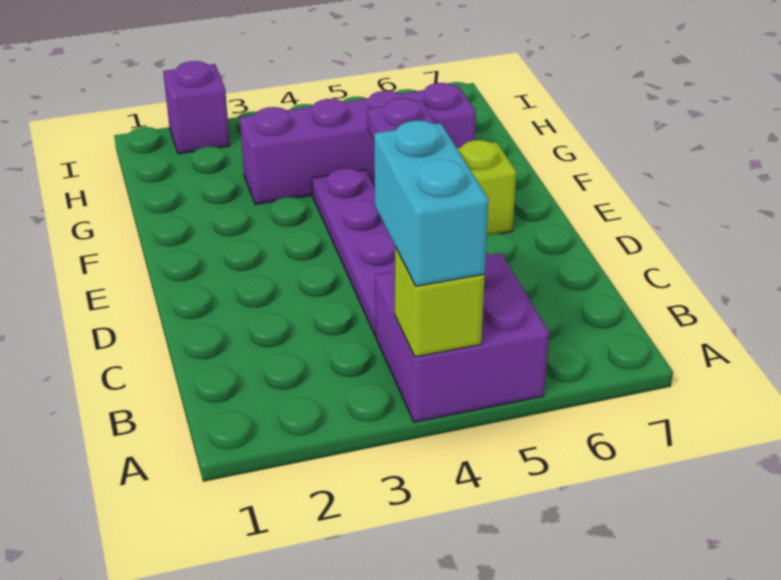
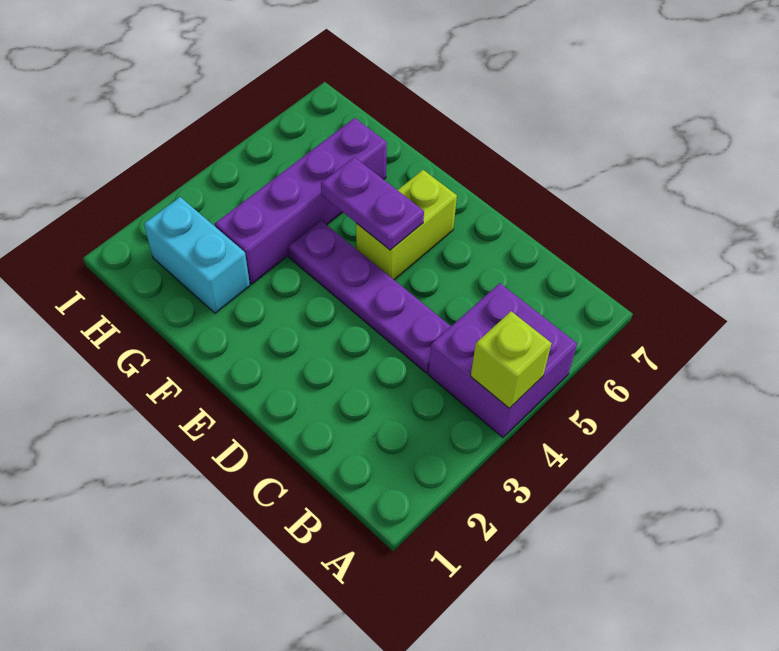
cyan 1x2 brick [374,120,489,286] -> cyan 1x2 brick moved to [144,197,250,313]
purple 1x1 brick [163,61,230,154] -> none

